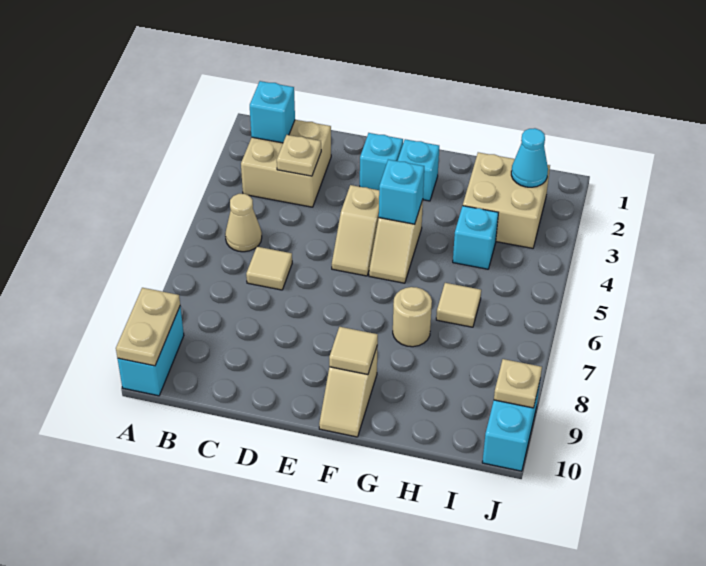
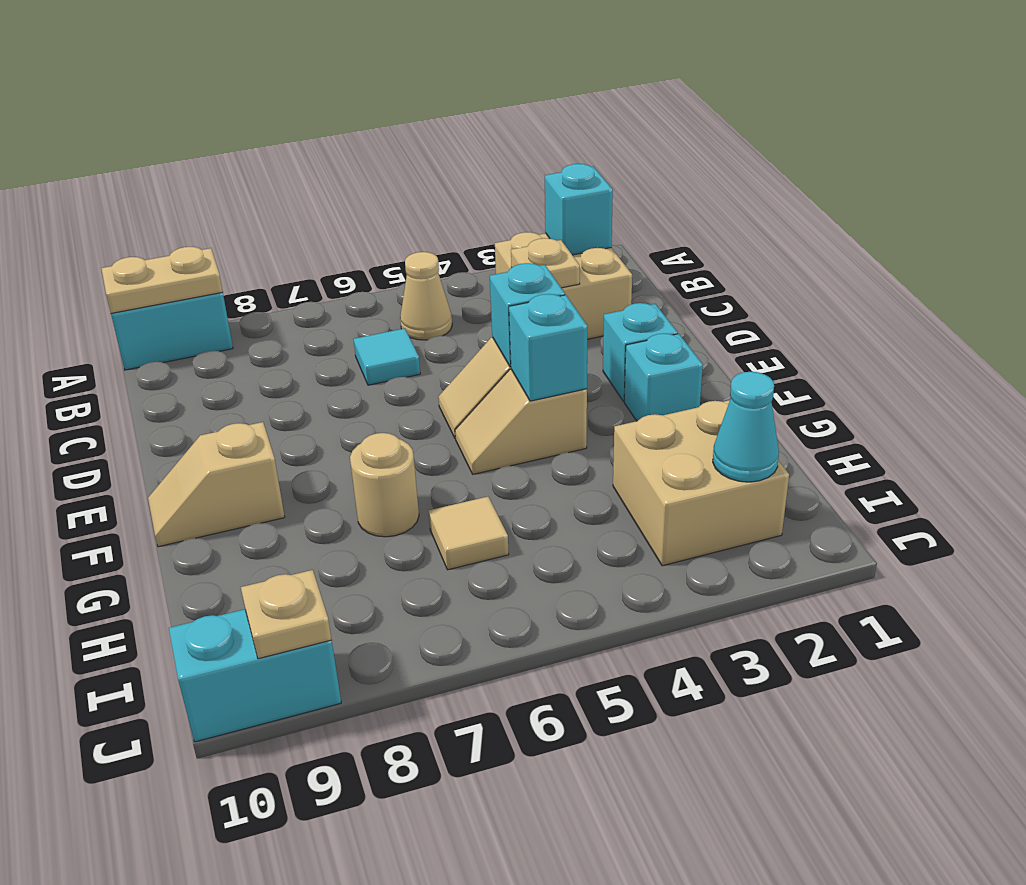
tan 1x1 tile [246,247,292,290] -> cyan 1x1 tile [354,328,420,385]
tan 1x1 tile [329,327,378,374] -> none
cyan 1x1 brick [453,206,498,269] -> cyan 1x1 brick moved to [490,263,565,367]

